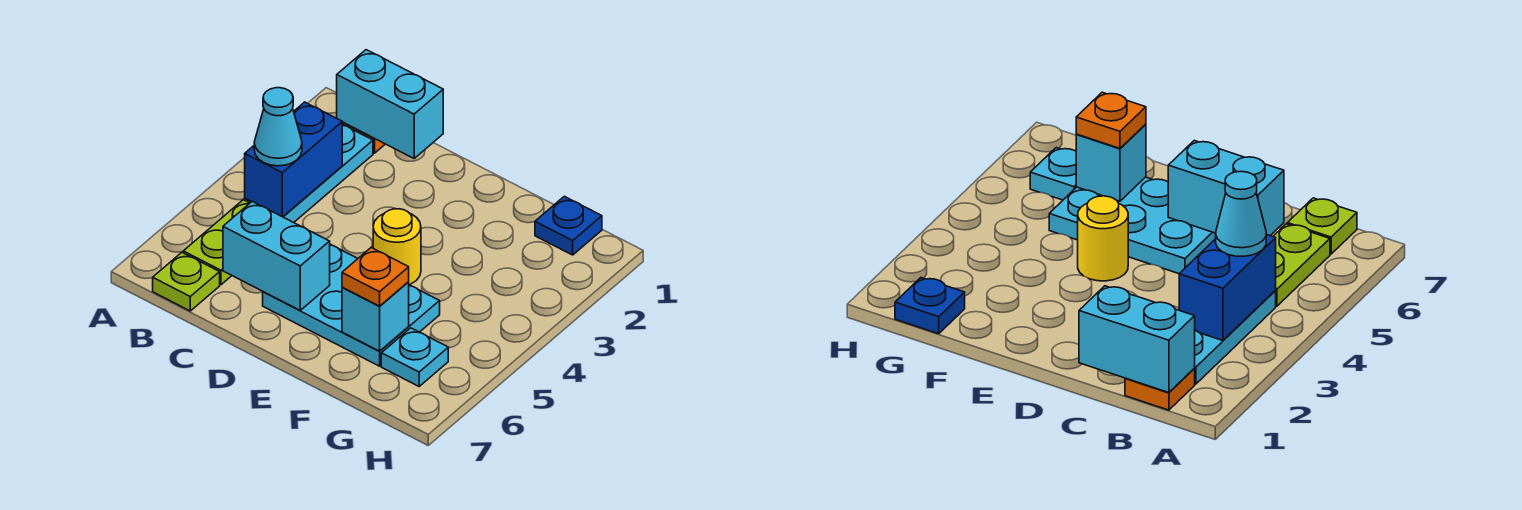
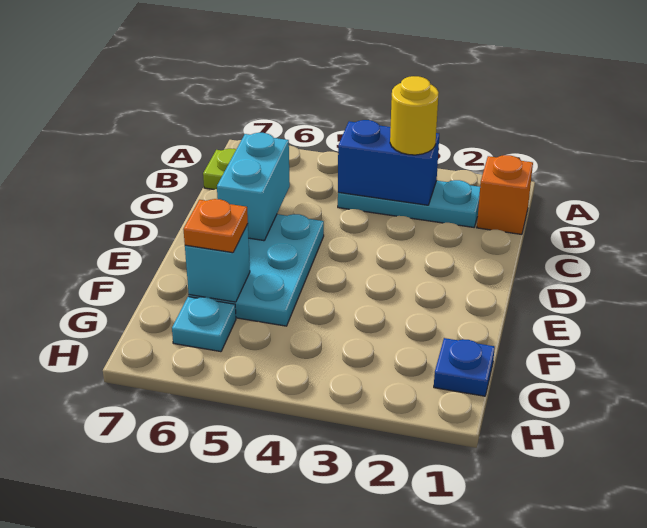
orange 1x1 plate [1125,369,1195,410] -> orange 1x1 brick [477,155,533,234]
cyan 1x2 brick [337,50,443,158] -> none
cyan 1x1 cone [254,88,302,166] -> none
lime 1x2 plate [183,200,250,285] -> none
yellow 1x1 round brick [373,209,421,285] -> yellow 1x1 round brick moved to [390,76,439,155]

